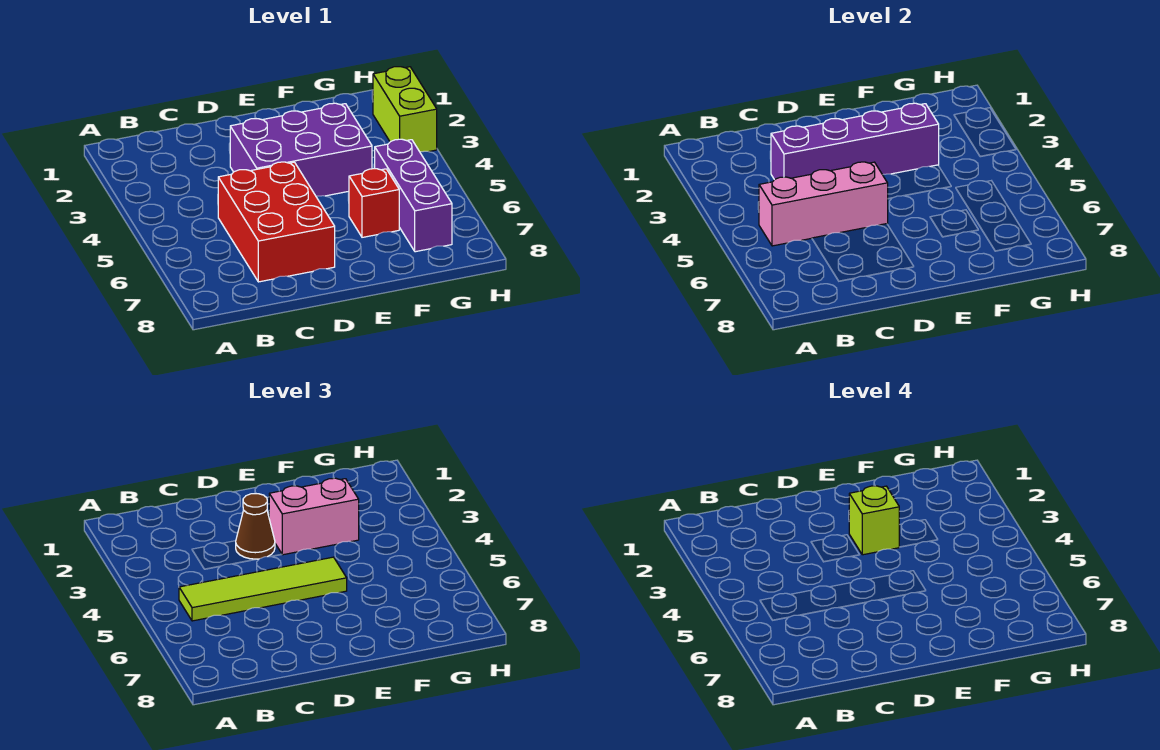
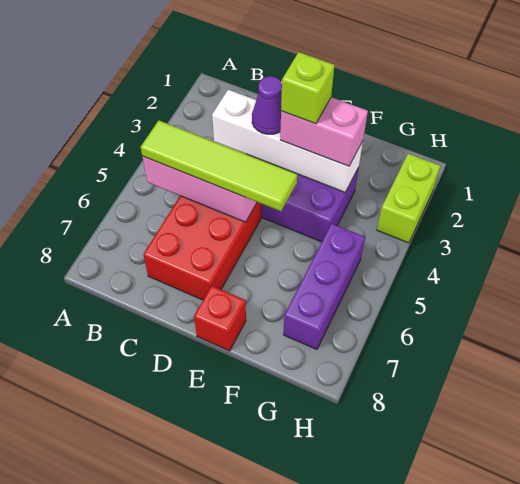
purple 1x4 brick [771,103,939,180] -> white 1x4 brick [212,90,363,192]
brown 1x1 cone [236,494,275,559] -> purple 1x1 cone [252,76,282,134]
red 1x1 brick [349,169,399,237] -> red 1x1 brick moved to [194,286,246,351]

